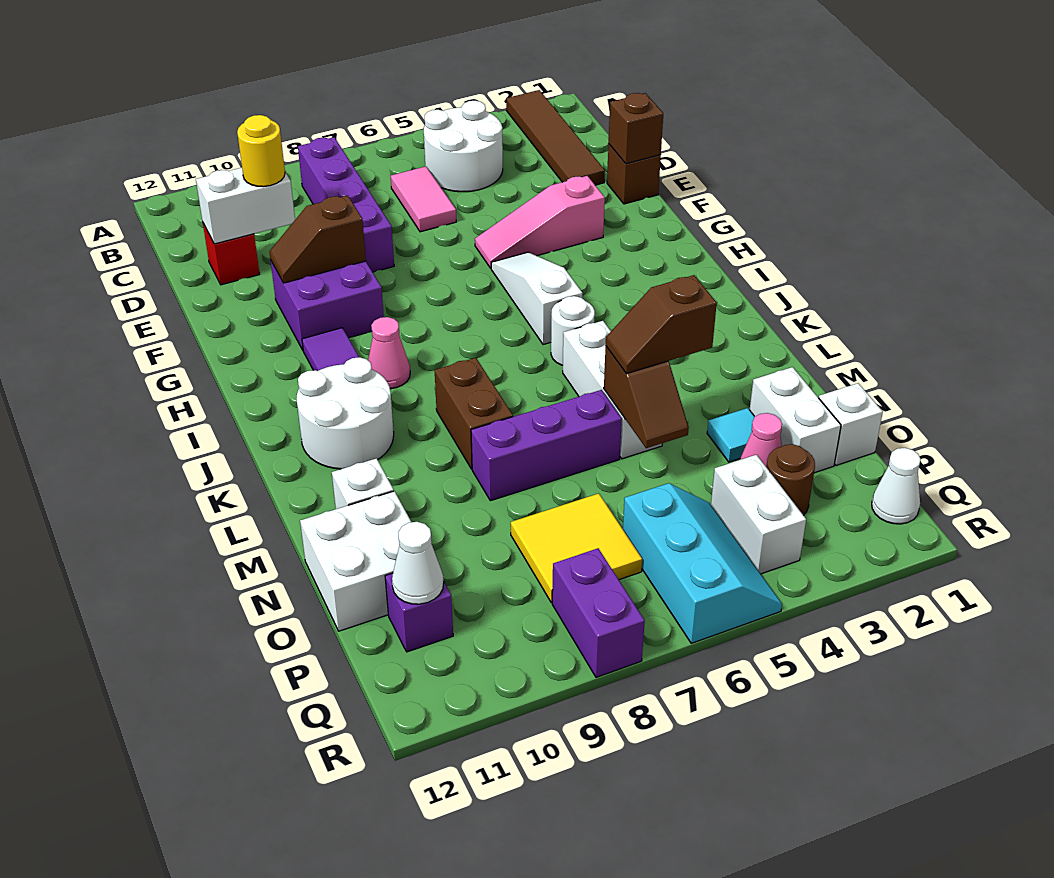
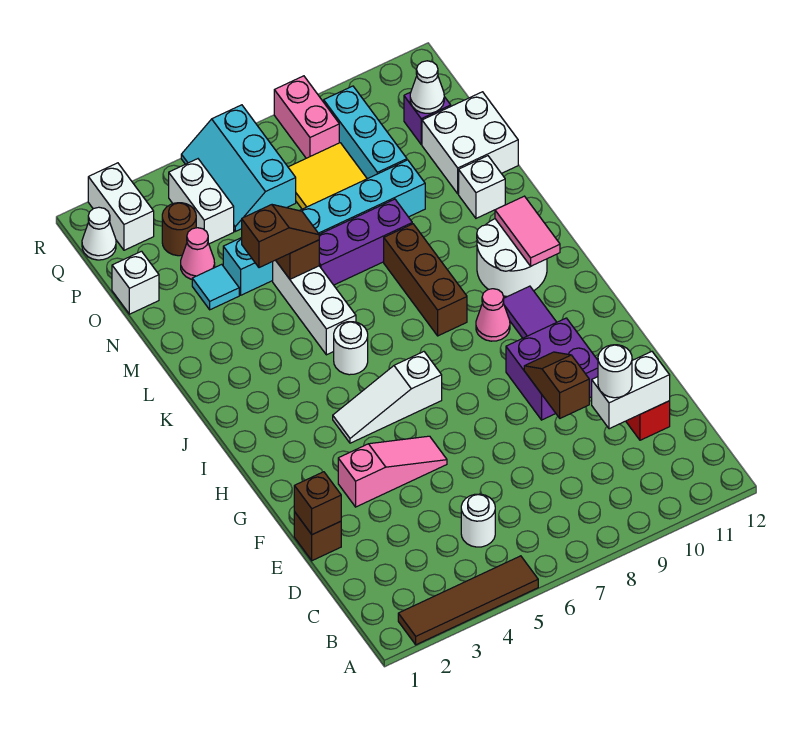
brown 1x4 tile [506,90,605,185] -> brown 1x4 tile turned to [398,556,538,645]
white 2x2 round brick [424,101,503,192] -> white 1x1 round brick [461,494,495,547]
purple 1x4 brick [298,137,394,272] -> none
pink 1x2 tile [391,166,456,232] -> pink 1x2 tile moved to [495,196,560,266]
yellow 1x1 round brick [237,115,285,187] -> white 1x1 round brick [598,345,632,398]
brown 1x2 slope [269,195,366,283] -> brown 1x2 slope turned to [524,352,589,418]
white 1x3 slope [491,252,583,345] -> white 1x3 slope turned to [333,352,442,443]
brown 1x2 brick [435,358,513,469] -> brown 1x3 brick [384,224,467,336]
white 1x2 brick [750,367,841,473] -> white 1x2 brick moved to [88,163,154,250]
none -> cyan 1x6 brick [223,160,425,295]
none -> cyan 1x3 brick [324,86,407,179]
purple 1x2 brick [552,548,645,677] -> pink 1x2 brick [274,76,339,158]

